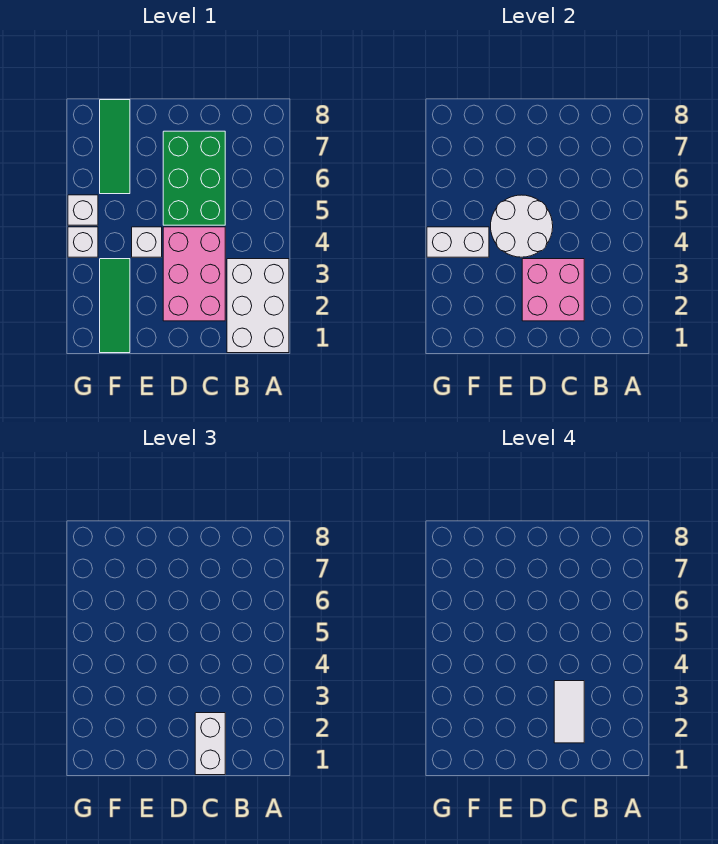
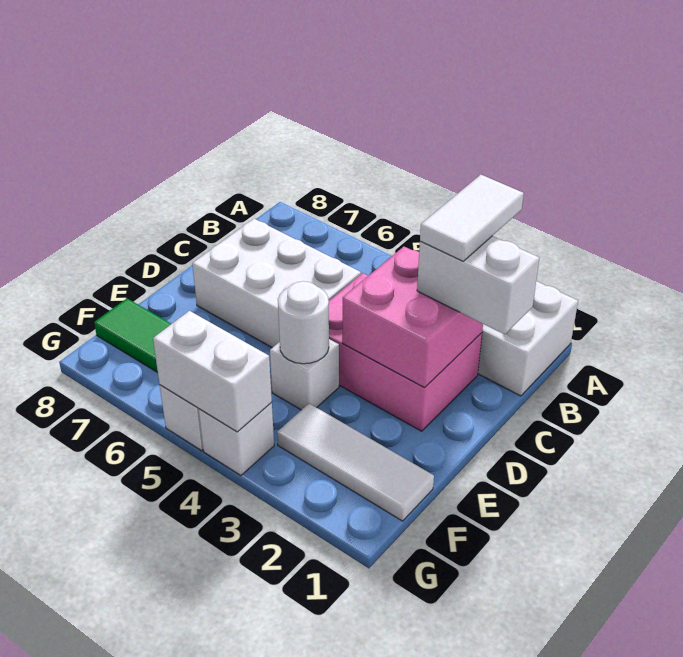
white 1x2 tile [554,681,584,743] -> white 1x2 tile turned to [420,175,524,261]
green 2x3 brick [163,131,225,225] -> white 2x3 brick [192,219,361,348]
white 2x2 round brick [491,195,553,257] -> white 1x1 round brick [278,281,329,364]
green 1x3 tile [100,259,130,353] -> white 1x3 tile [277,404,434,521]
white 1x2 brick [427,227,489,257] -> white 1x2 brick turned to [153,311,272,432]

